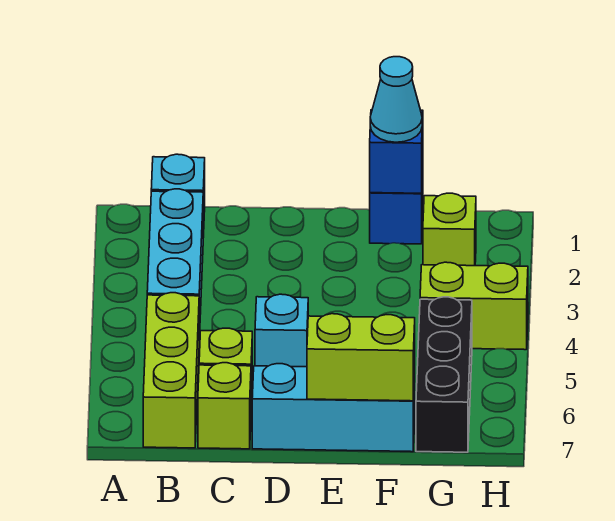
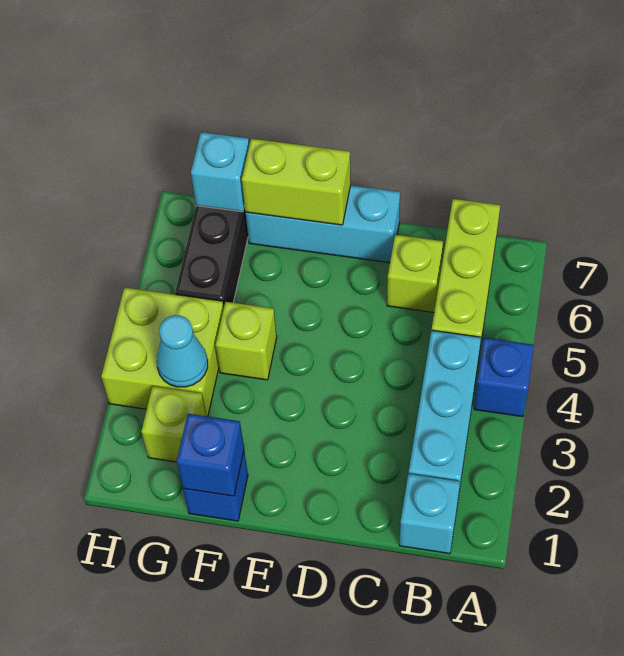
none -> blue 1x1 brick [474,338,534,417]
lime 1x1 brick [198,363,251,449] -> lime 1x1 brick moved to [216,302,277,380]
cyan 1x1 brick [255,294,308,367] -> cyan 1x1 brick moved to [191,132,249,212]
cyan 1x1 cone [370,57,422,142] -> cyan 1x1 cone moved to [157,315,208,387]
lime 1x2 brick [420,262,528,350] -> lime 2x2 brick [101,288,224,416]

